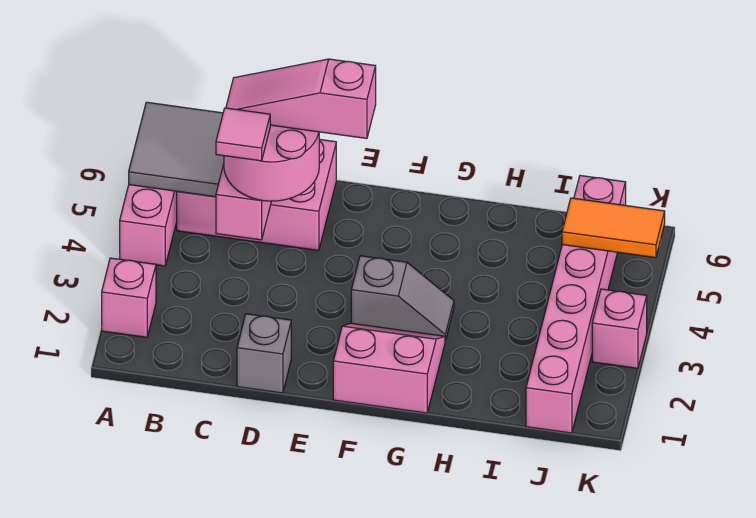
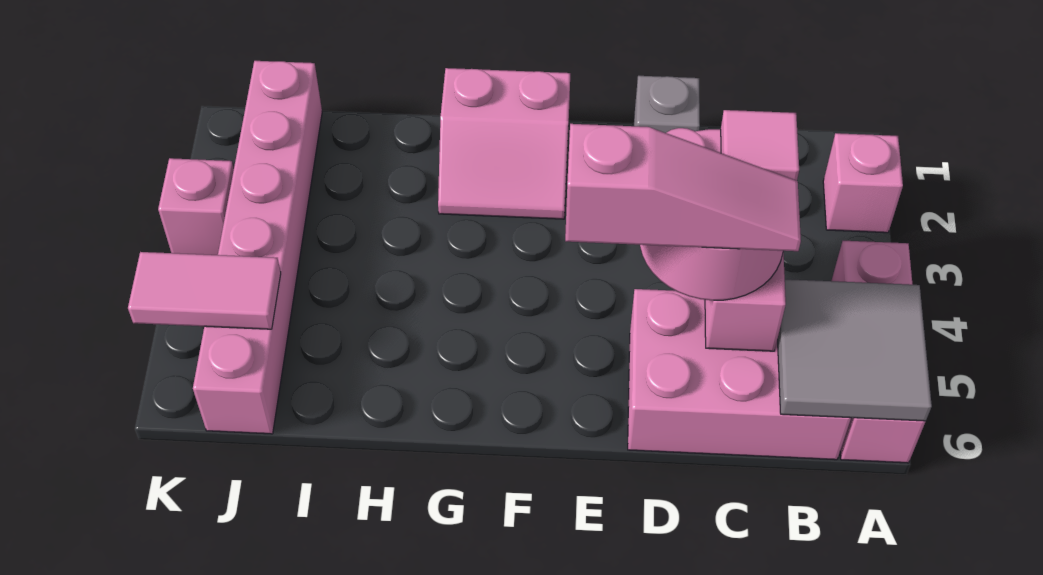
grey 1x2 slope [351,256,454,341] -> none
orange 1x2 tile [562,198,665,258] -> pink 1x2 tile [128,252,281,329]

